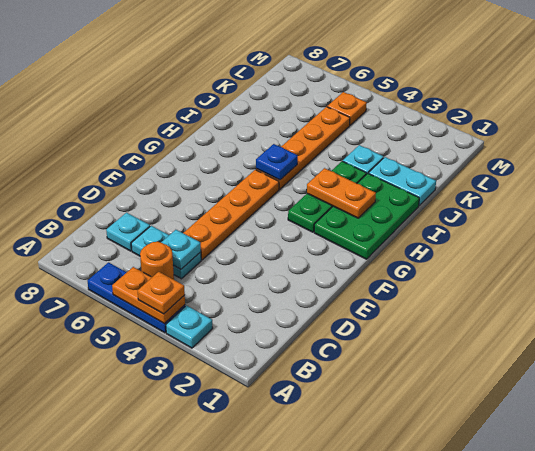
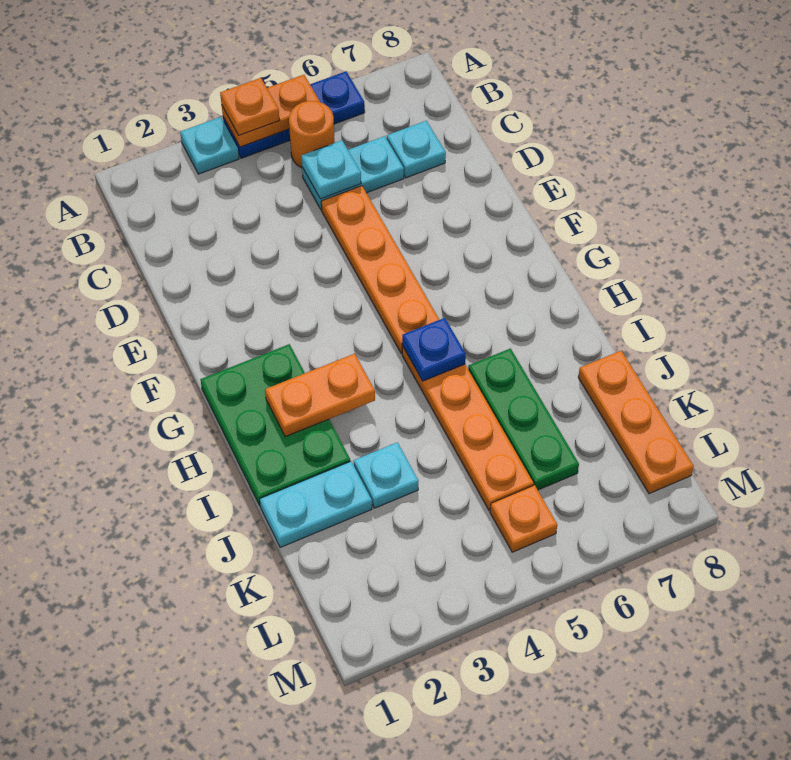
green 1x3 plate [288,161,366,232] -> green 1x3 plate moved to [468,349,579,490]
none -> orange 1x3 plate [578,351,694,494]

